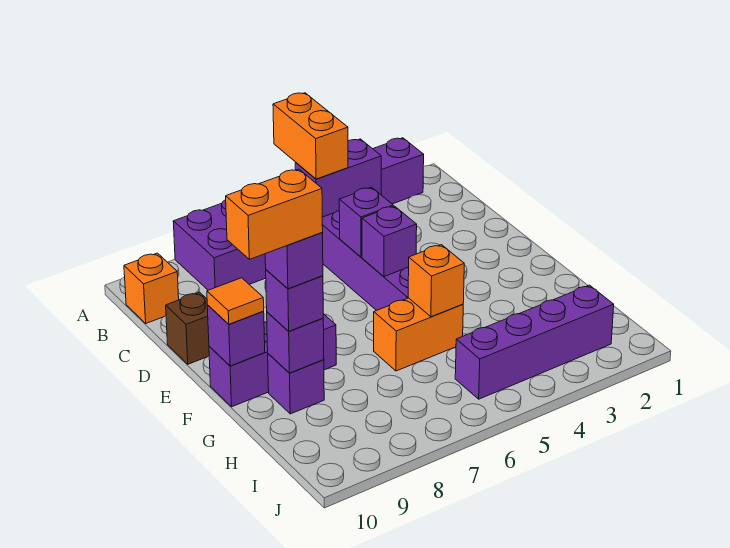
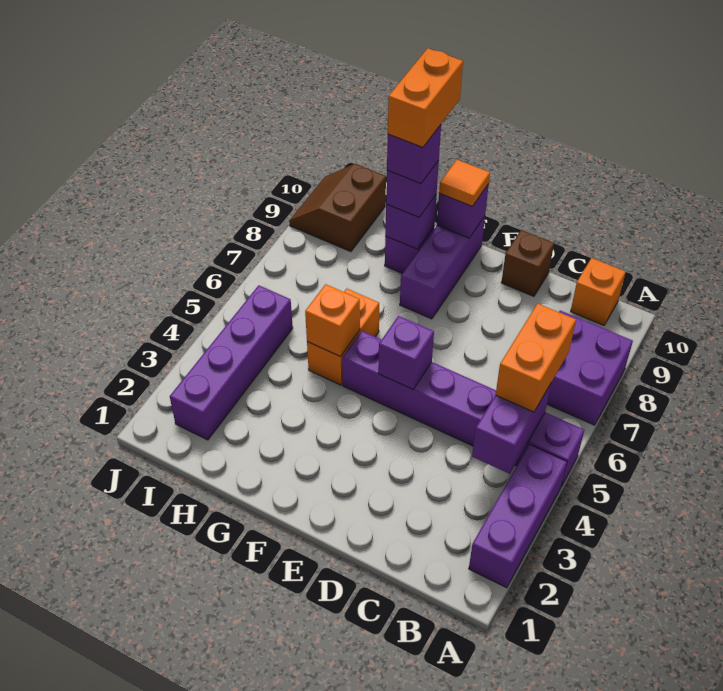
orange 1x2 brick [273,93,348,179] -> orange 1x2 brick turned to [496,303,576,412]
purple 1x1 brick [339,187,393,257] -> none
none -> brown 2x2 slope [289,164,386,252]

